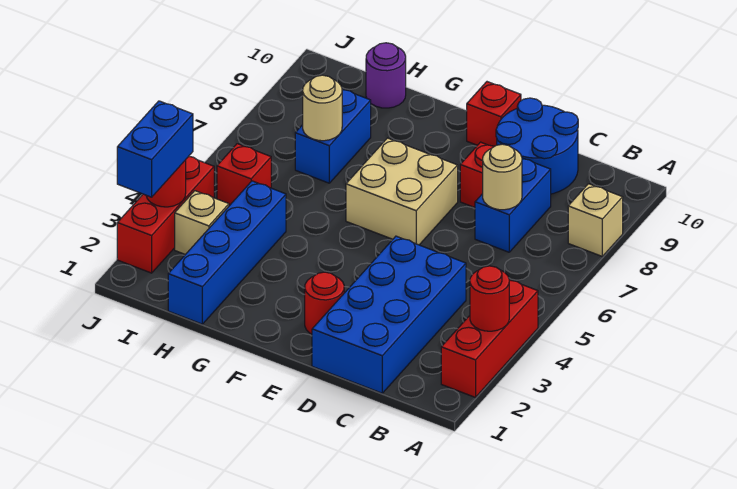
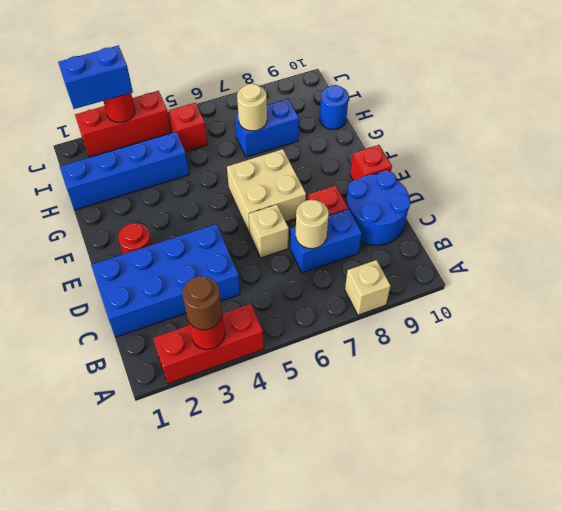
none -> brown 1x1 round brick [182,276,222,330]
purple 1x1 round brick [366,43,406,108] -> blue 1x1 round brick [320,85,349,130]
tan 1x1 brick [175,191,229,254] -> tan 1x1 brick moved to [249,205,289,258]

